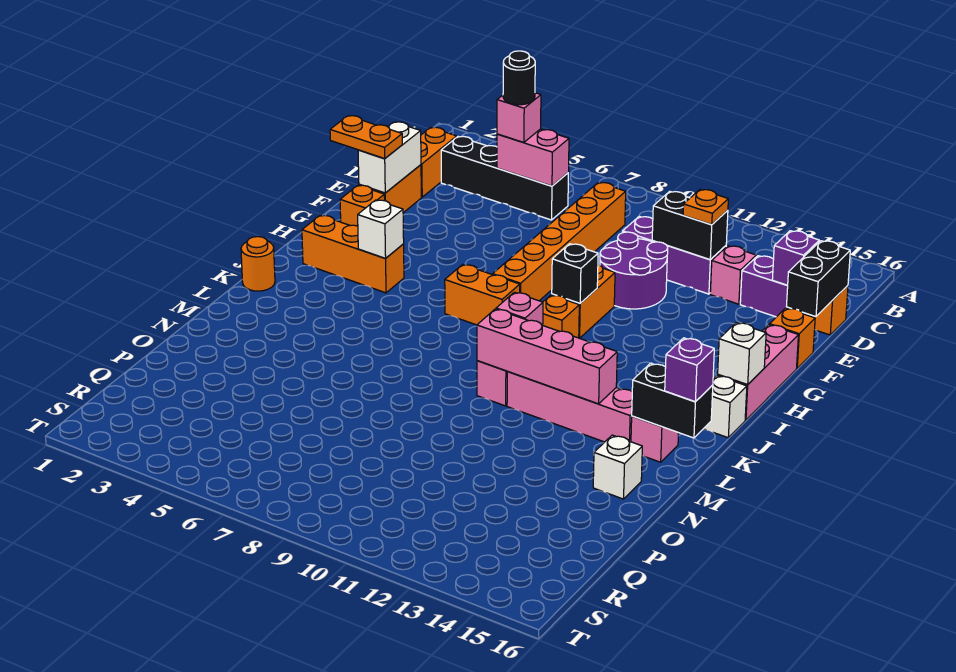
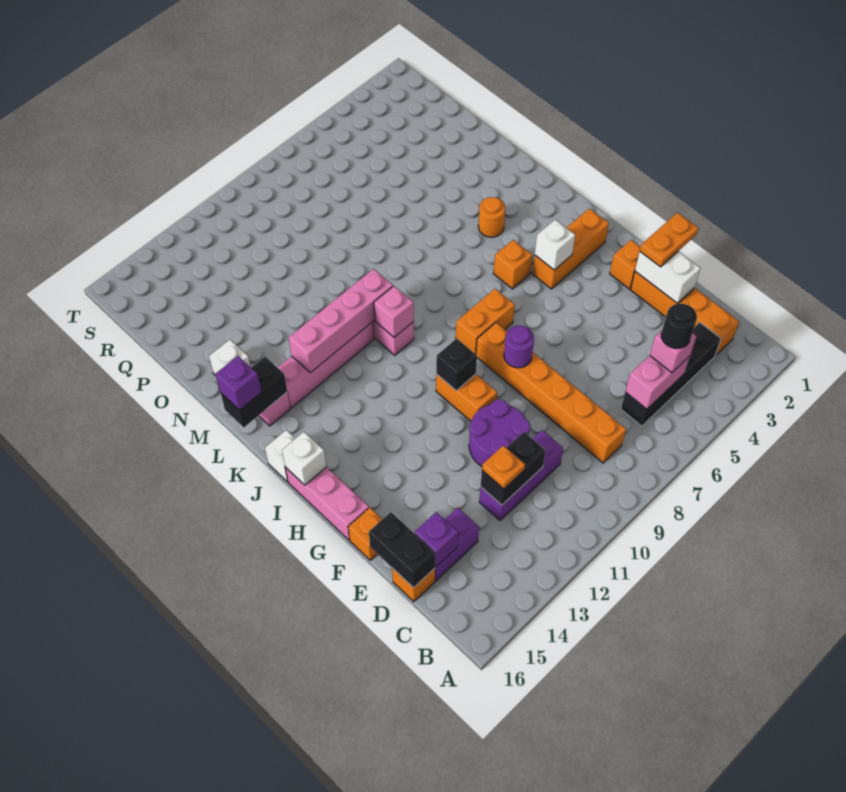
pink 1x1 brick [710,246,756,304] -> none
none -> purple 1x1 round brick [504,326,534,368]
orange 1x1 brick [543,295,579,338] -> orange 1x1 brick moved to [493,240,533,289]
orange 1x1 round brick [241,237,275,291] -> orange 1x1 round brick moved to [478,197,505,237]

